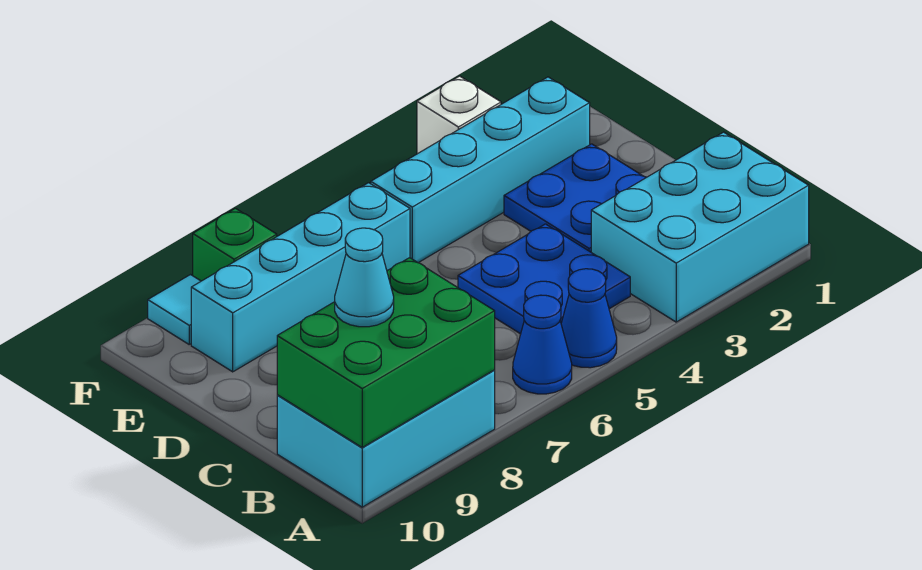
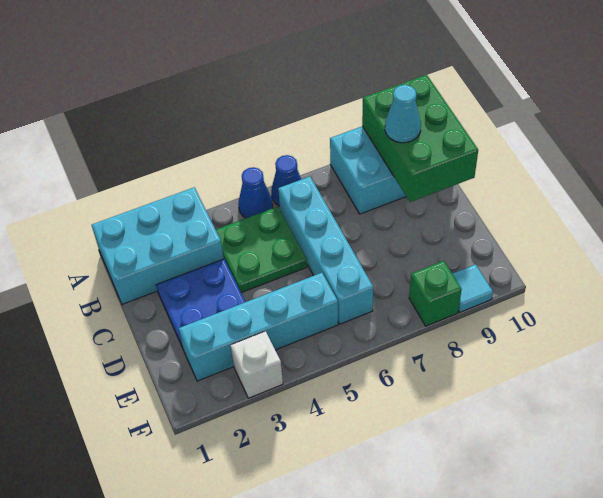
green 2x3 brick [277,258,495,447] -> green 2x3 brick turned to [362,75,478,202]
blue 2x2 plate [458,224,630,334] -> green 2x2 plate [216,207,307,293]
cyan 1x4 brick [191,183,410,372] -> cyan 1x4 brick turned to [278,177,373,324]

